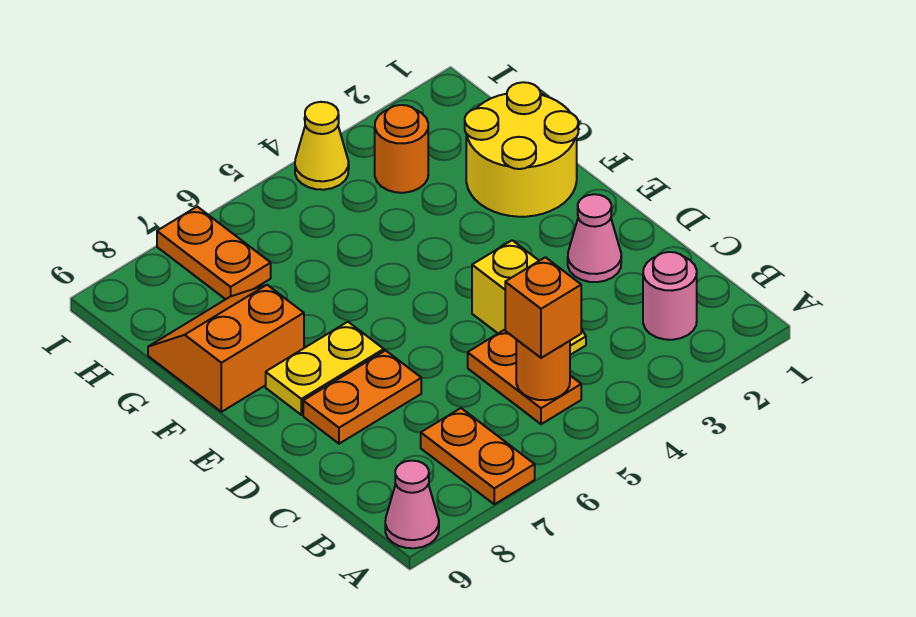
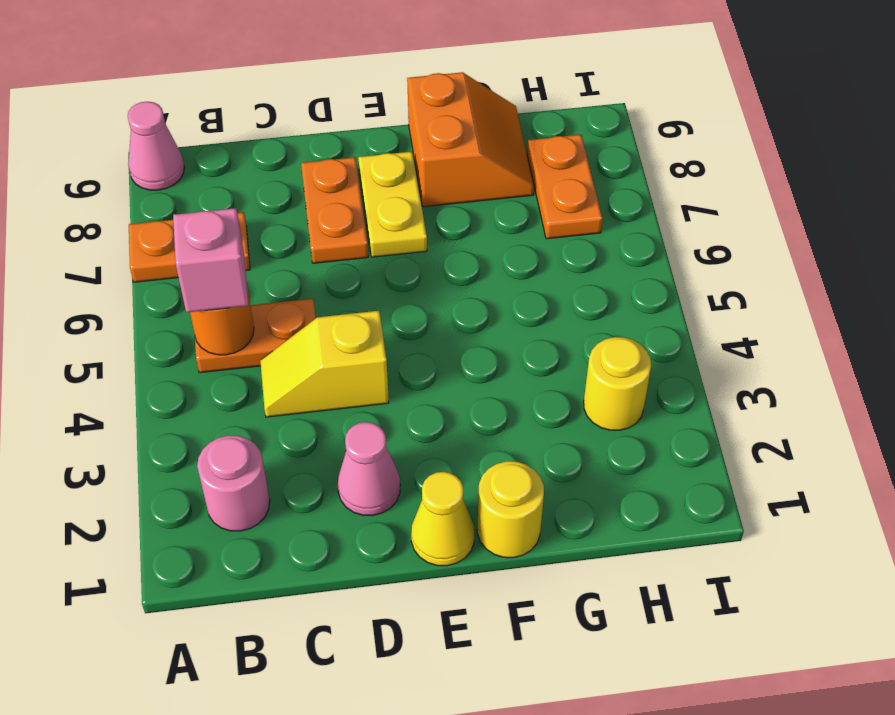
orange 1x1 brick [505,257,582,358] -> pink 1x1 brick [173,208,248,313]
yellow 2x2 round brick [465,82,578,217] -> yellow 1x1 round brick [477,461,544,558]
orange 1x1 round brick [375,105,428,193] -> yellow 1x1 round brick [584,337,651,430]
orange 1x2 plate [157,207,271,299] -> orange 1x2 plate turned to [527,135,603,239]
yellow 1x1 cone [295,102,349,190] -> yellow 1x1 cone moved to [411,472,474,566]

